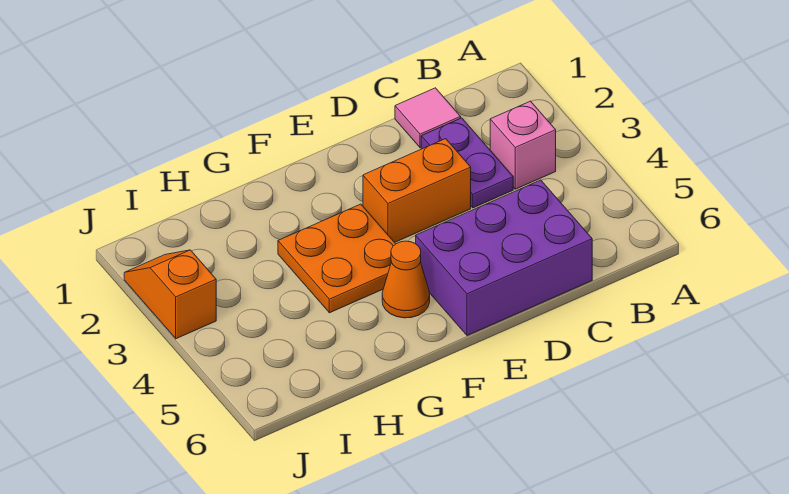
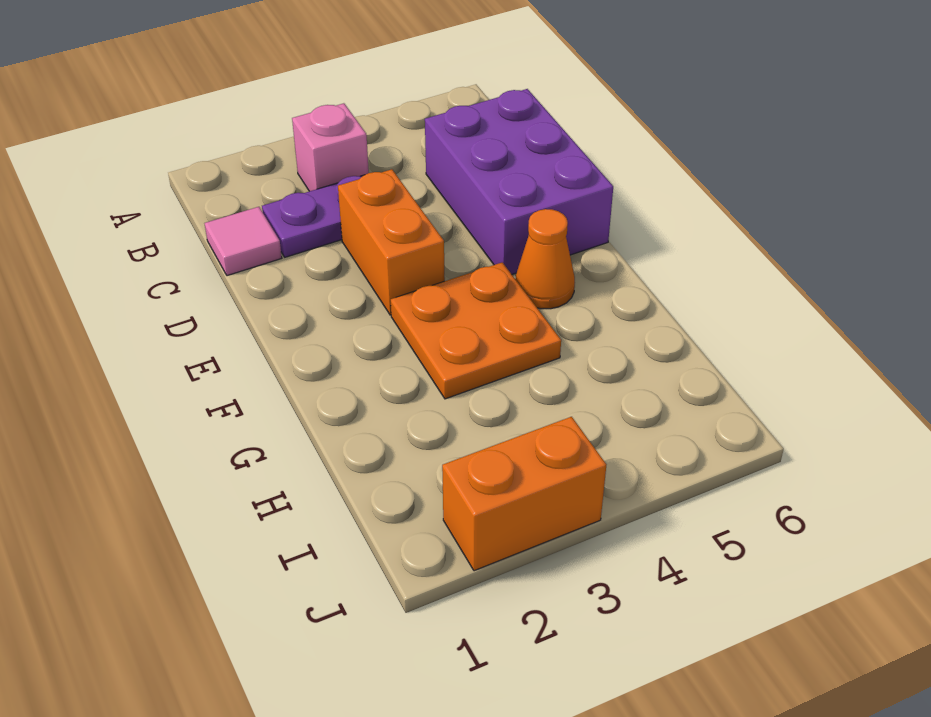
orange 1x2 slope [124,250,216,339] -> orange 1x2 brick [442,417,606,571]

